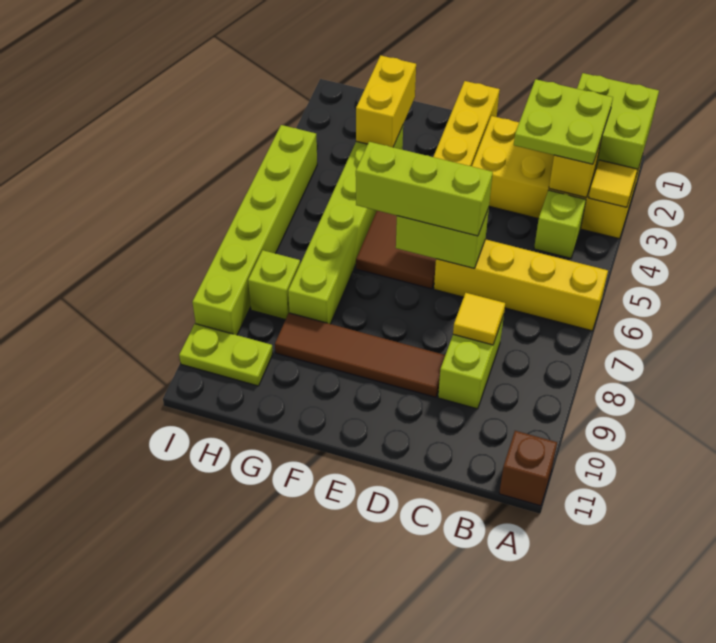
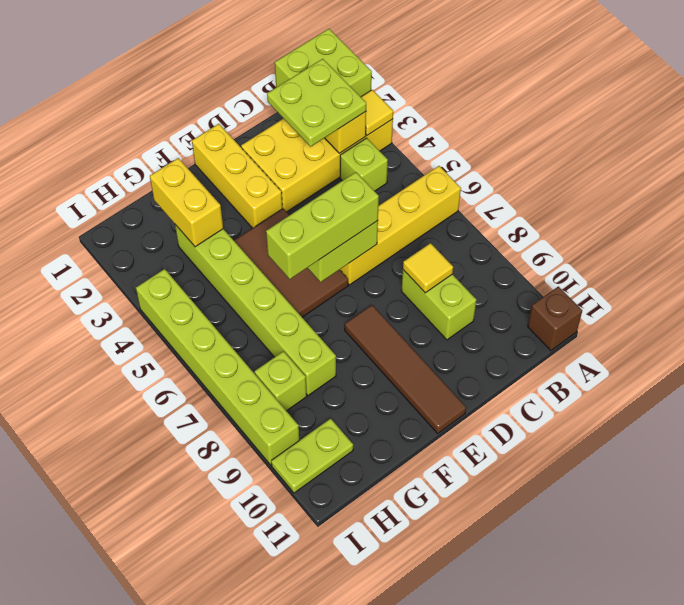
brown 1x4 tile [275,313,445,397] -> brown 1x4 tile turned to [345,305,466,433]

